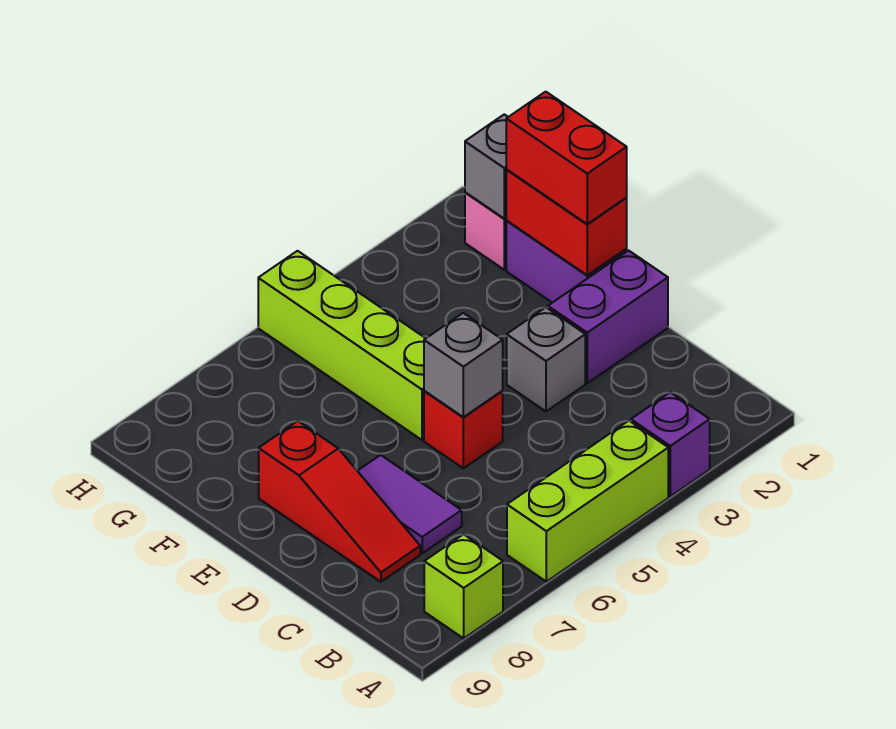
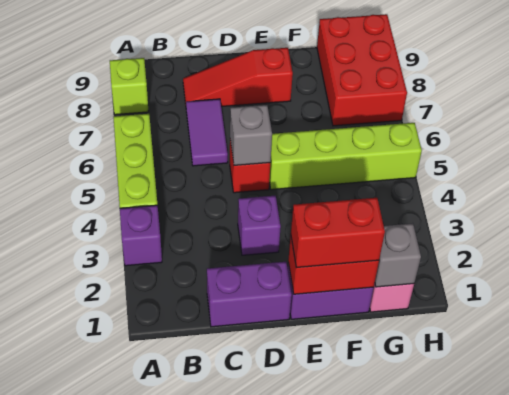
purple 1x2 tile [358,455,462,553] -> purple 1x2 tile turned to [186,99,228,166]
purple 1x2 brick [548,251,668,383] -> purple 1x2 brick turned to [207,262,292,327]
grey 1x1 brick [507,307,585,411] -> purple 1x1 brick [238,196,281,255]
none -> red 2x3 brick [317,14,407,126]

